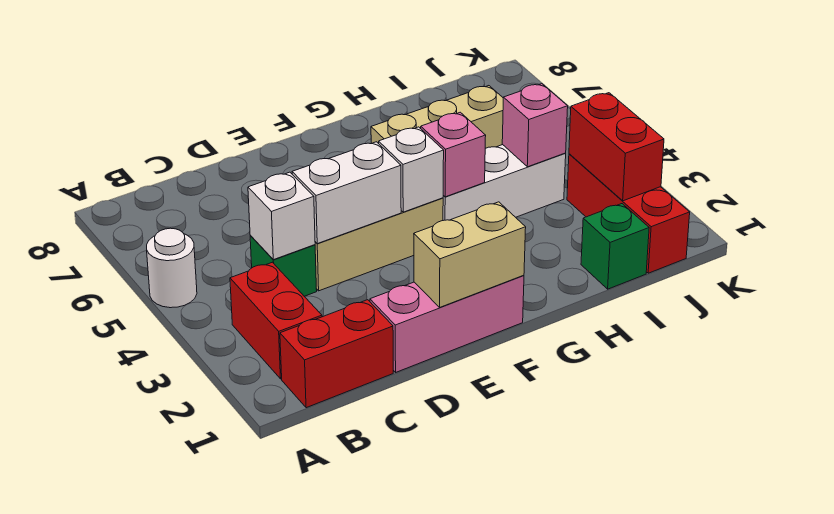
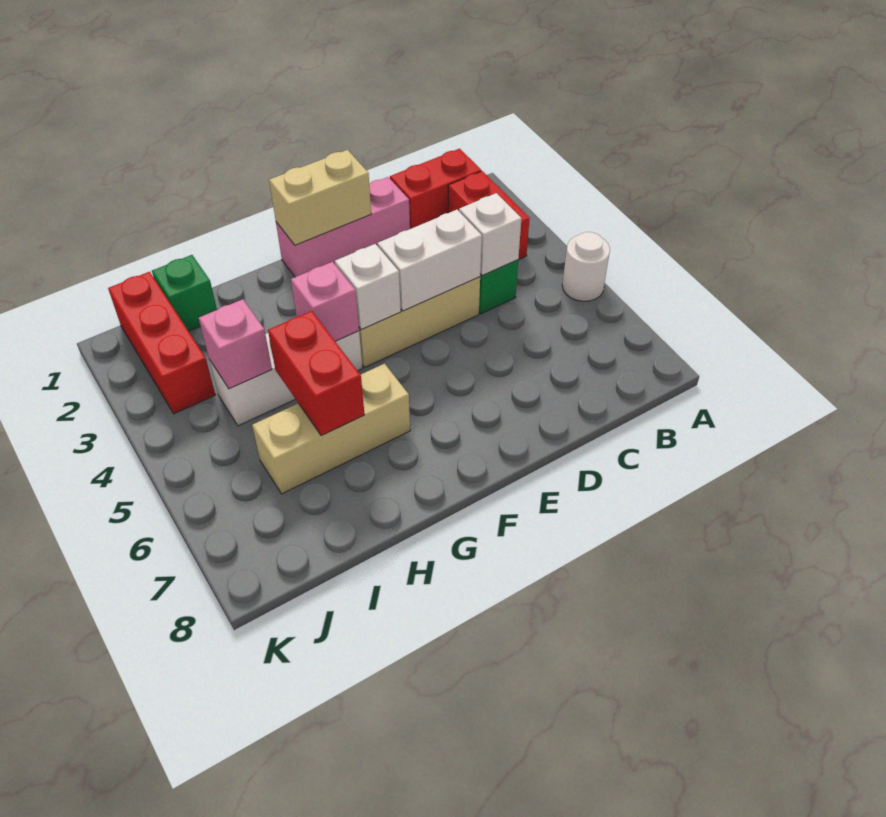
red 1x2 brick [569,93,664,201] -> red 1x2 brick moved to [268,311,365,436]

